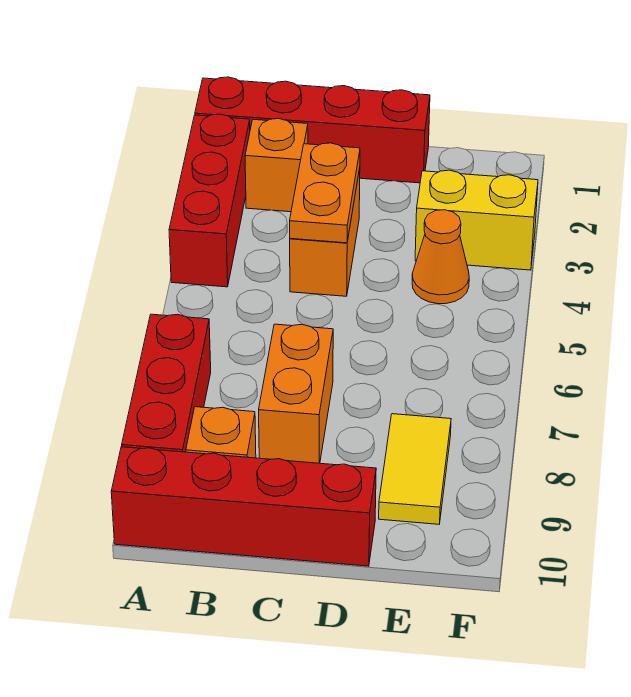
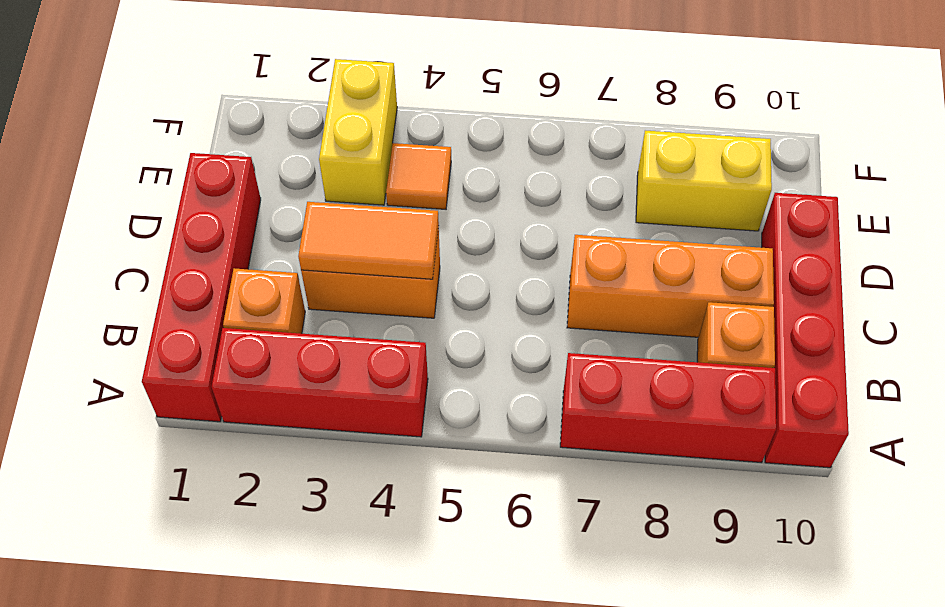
orange 1x2 plate [290,143,360,243] -> orange 1x2 tile [298,202,439,279]
orange 1x2 brick [259,324,333,463] -> orange 1x3 brick [567,235,774,337]
orange 1x1 cone [412,210,469,304] -> orange 1x1 tile [386,143,451,209]
yellow 1x2 tile [379,414,451,524] -> yellow 1x2 brick [636,131,772,231]

